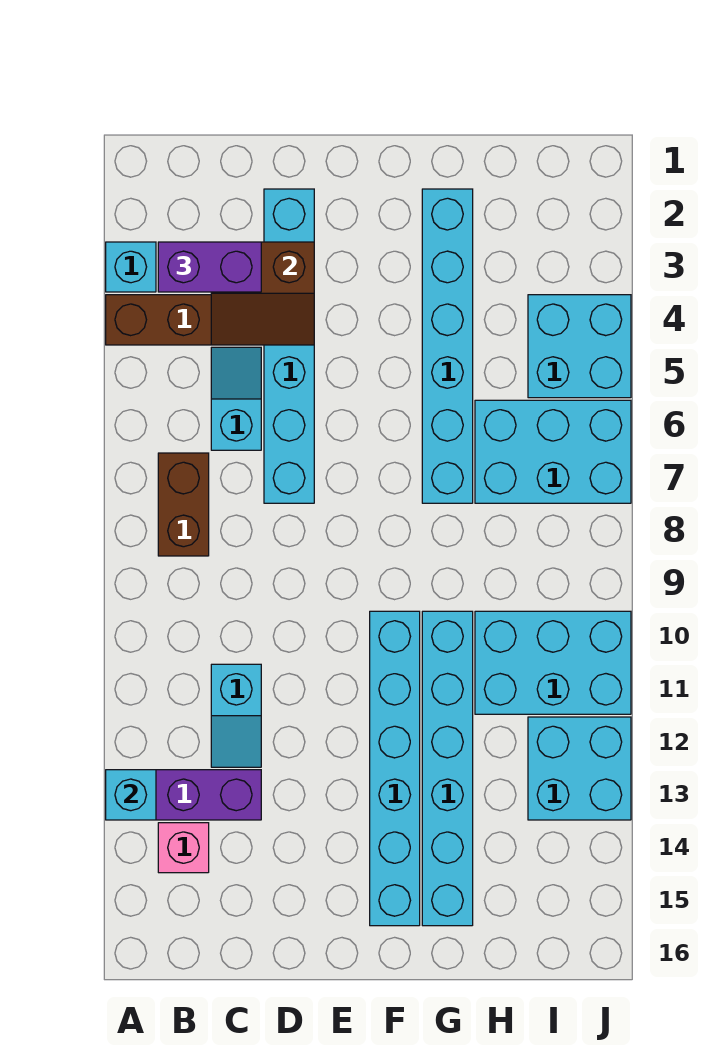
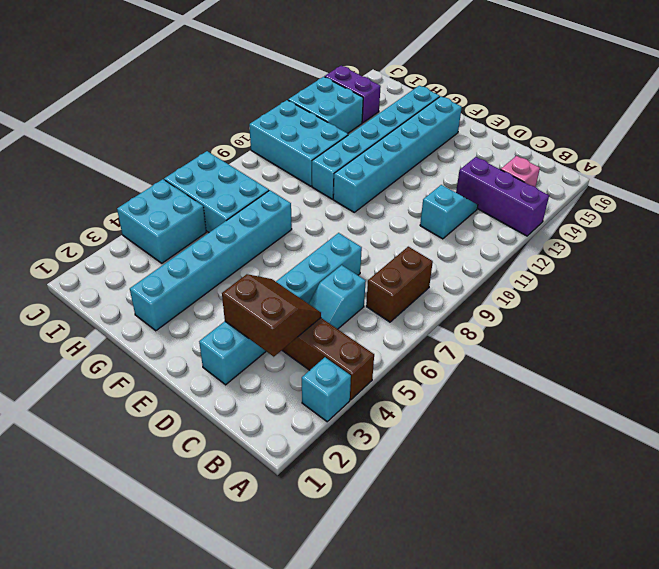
cyan 1x1 brick [106,770,156,820] -> none
purple 1x2 brick [158,242,261,292] -> purple 1x2 brick moved to [325,66,381,123]

